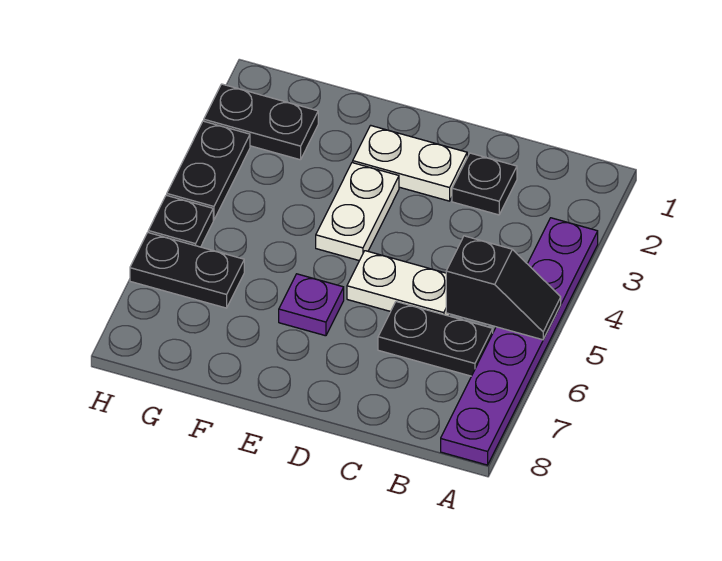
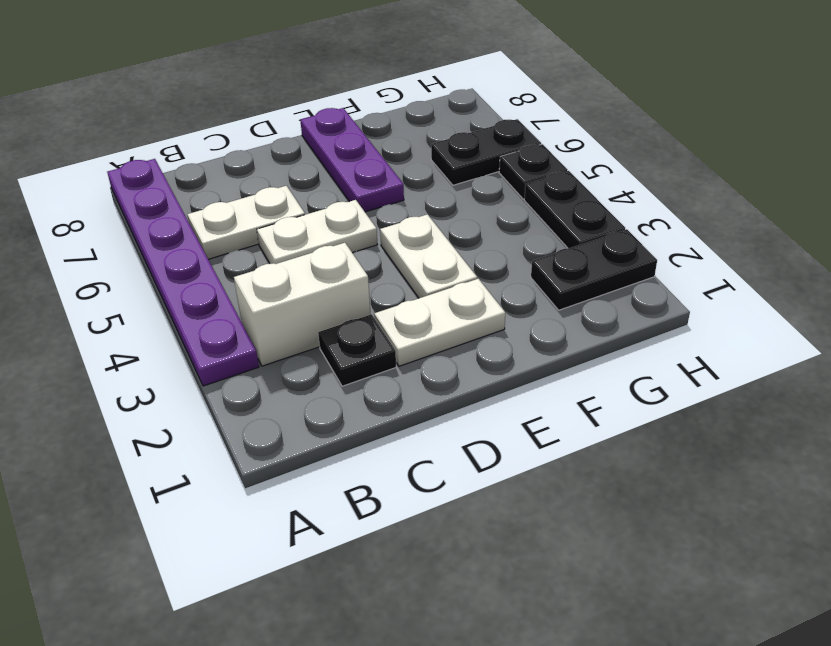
black 1x2 slope [446,236,561,340] -> none
none -> white 1x2 brick [234,243,371,366]
black 1x2 plate [378,302,493,376] -> white 1x2 plate [187,186,305,259]
purple 1x1 plate [279,274,344,336] -> purple 1x3 plate [300,108,404,212]

